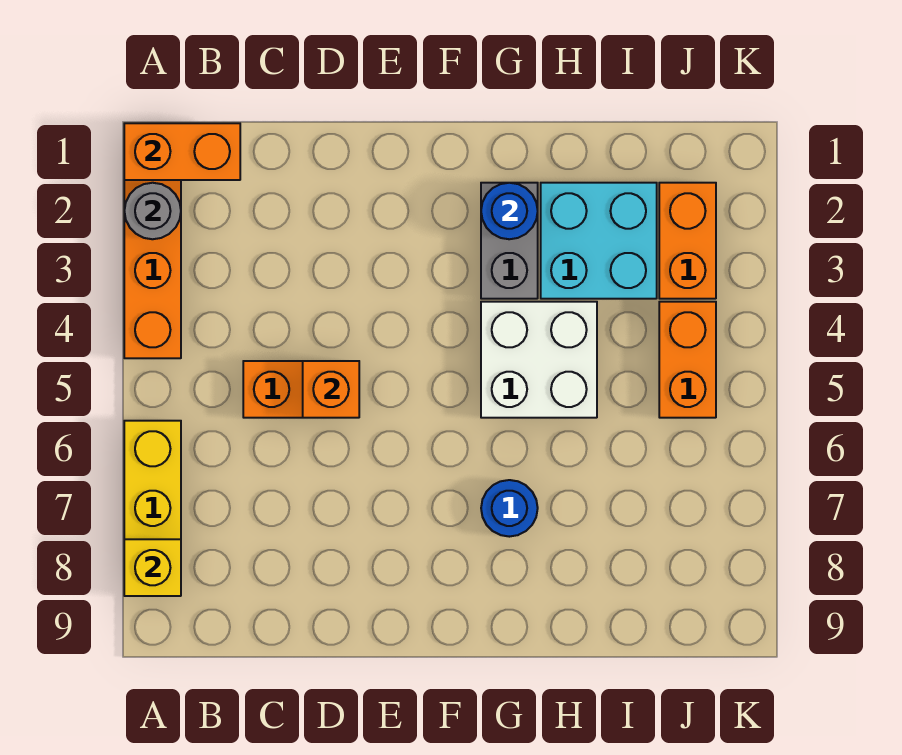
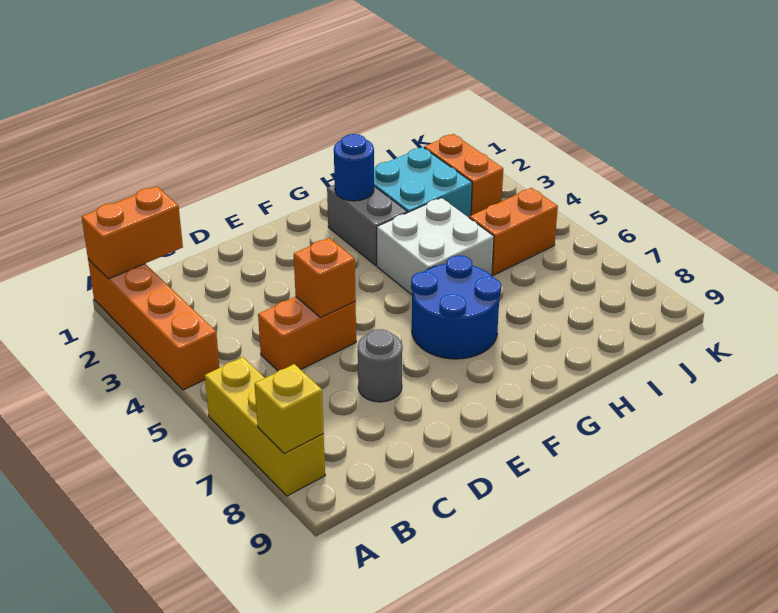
grey 1x1 round brick [124,183,181,239] -> grey 1x1 round brick moved to [358,329,402,402]
blue 1x1 round brick [481,480,538,537] -> blue 2x2 round brick [411,255,501,359]
orange 1x2 brick [659,302,716,418] -> orange 1x2 brick turned to [469,188,558,275]

